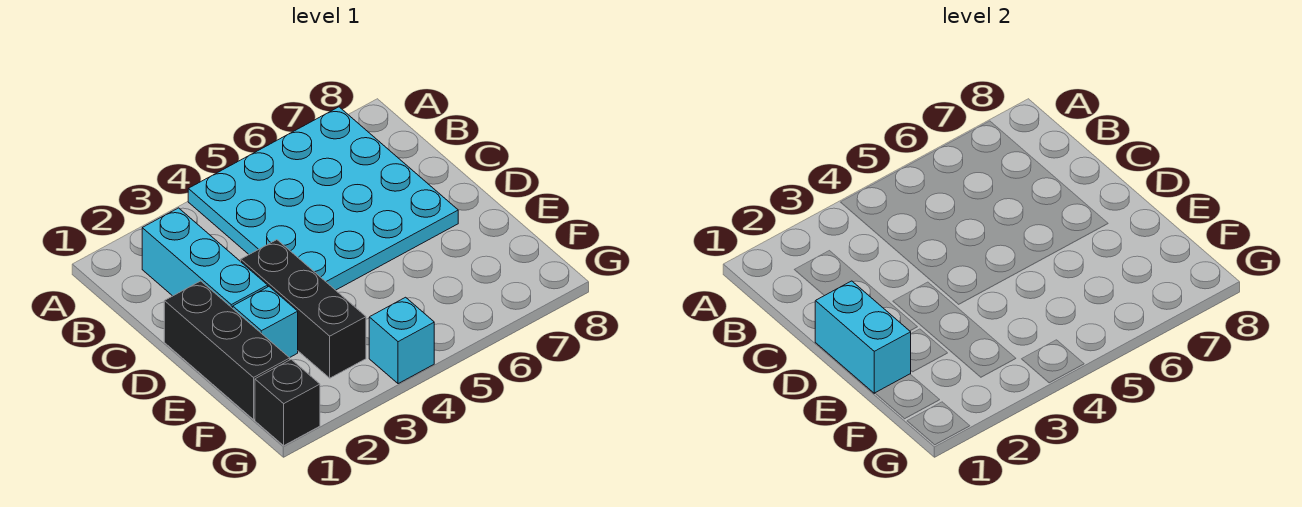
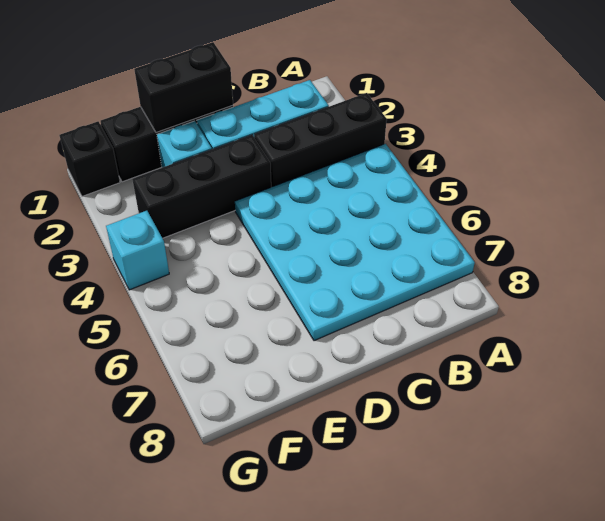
none -> black 1x3 brick [254,93,387,187]
cyan 1x2 brick [815,281,911,393] -> black 1x2 brick [134,42,233,132]

